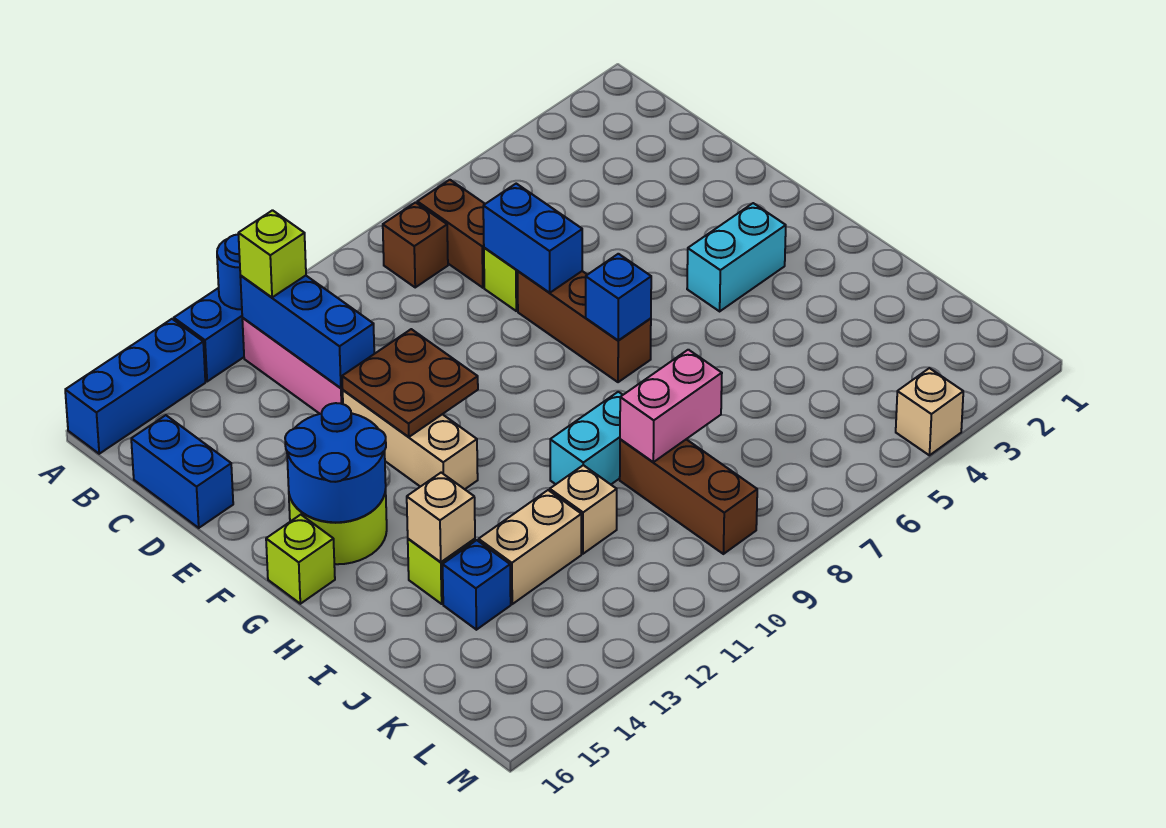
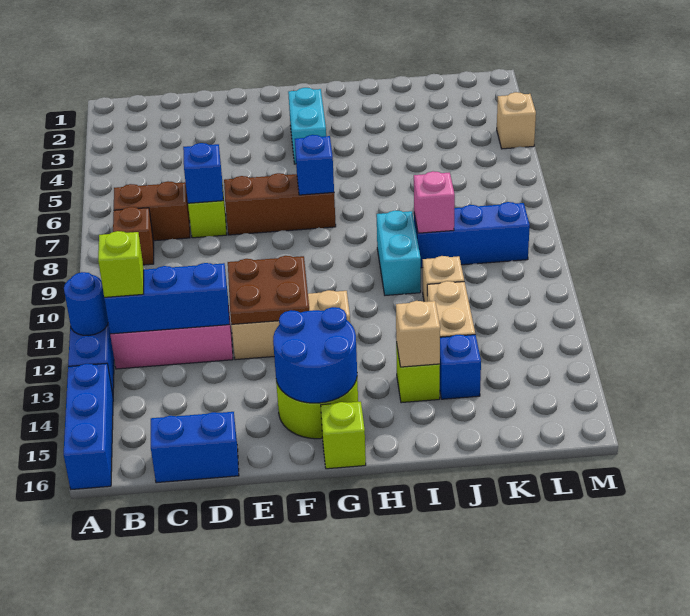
blue 1x2 brick [483,184,582,293] -> blue 1x1 brick [183,143,223,203]
pink 1x2 brick [620,350,722,462] -> pink 1x1 brick [414,171,455,233]
brown 1x3 brick [620,439,757,554] -> blue 1x3 brick [414,202,530,268]

